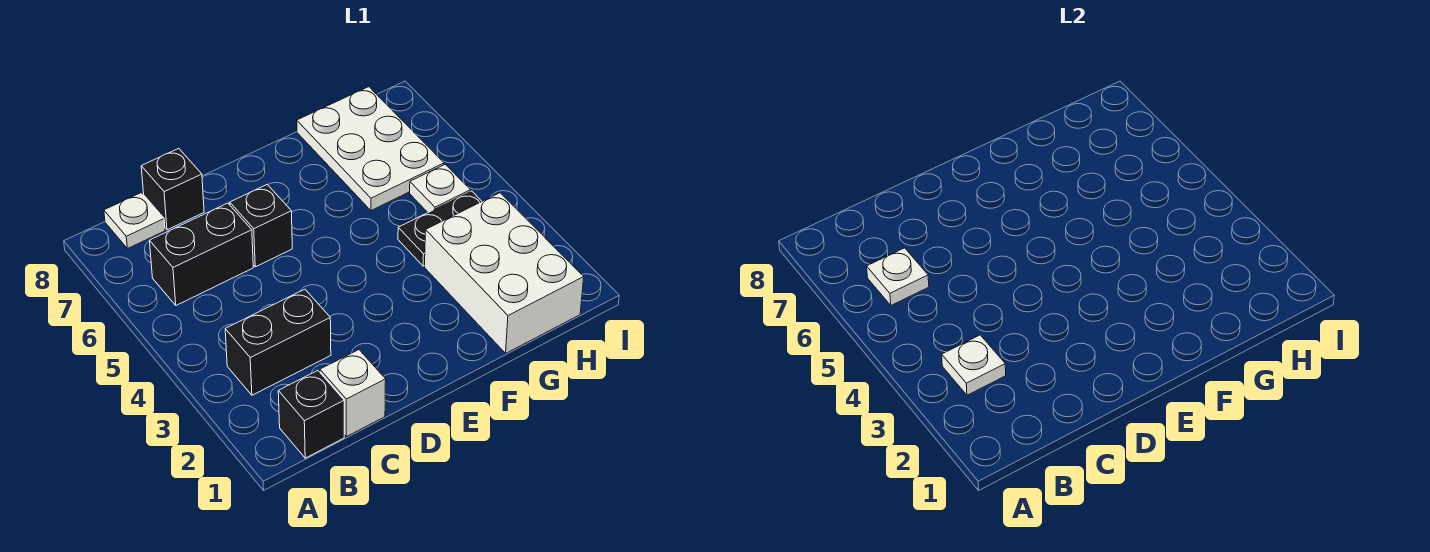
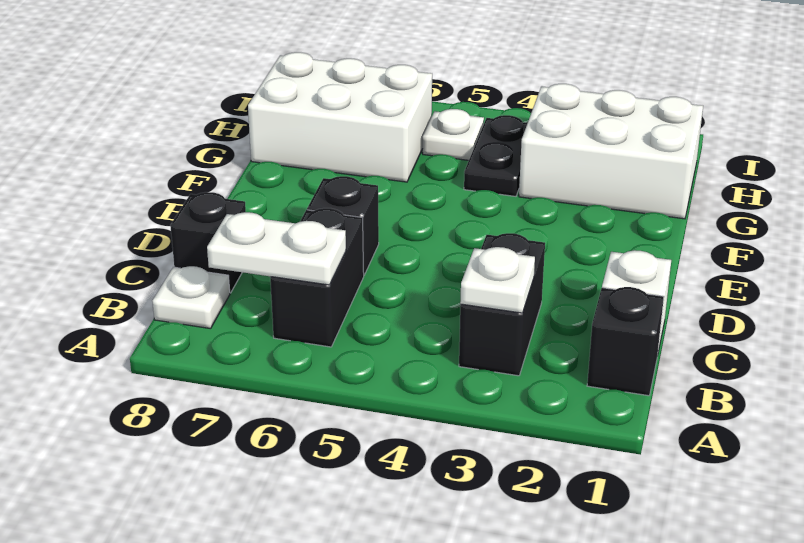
white 1x1 plate [867,248,929,305] -> white 1x2 plate [207,212,346,285]
white 2x3 plate [297,87,444,210] -> white 2x3 brick [248,52,432,182]

